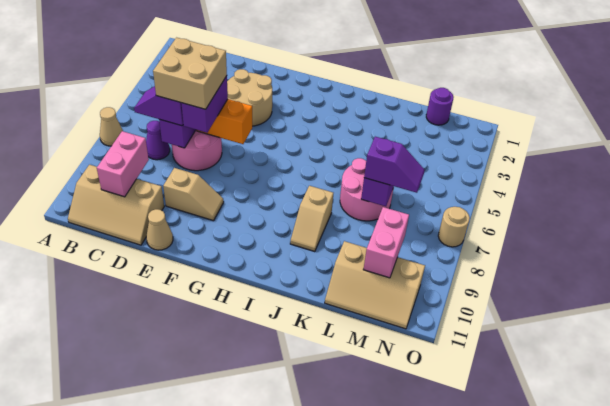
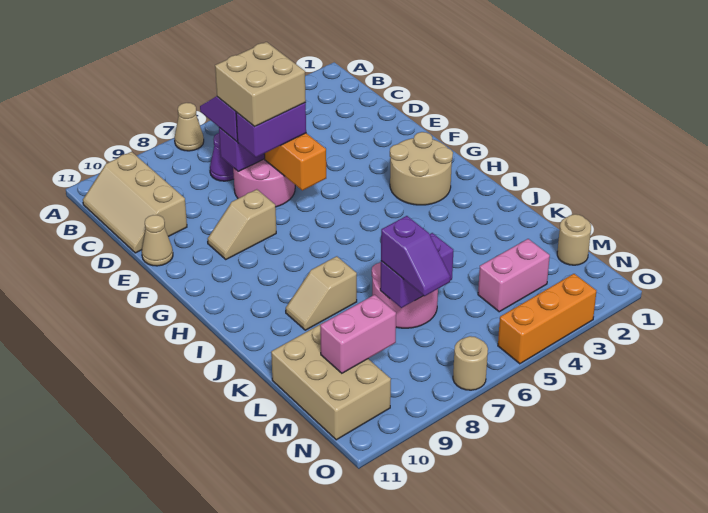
pink 1x2 brick [97,131,149,197] -> pink 1x2 brick moved to [478,239,550,312]
tan 2x2 round brick [227,69,272,126] -> tan 2x2 round brick moved to [390,132,453,205]
tan 1x2 slope [163,168,224,221] -> tan 1x2 slope turned to [207,189,276,259]
tan 2x3 slope [325,241,425,329] -> tan 2x3 brick [271,322,391,440]
purple 1x1 round brick [426,88,454,125] -> tan 1x1 round brick [557,214,591,265]
none -> orange 1x3 brick [498,274,596,364]

